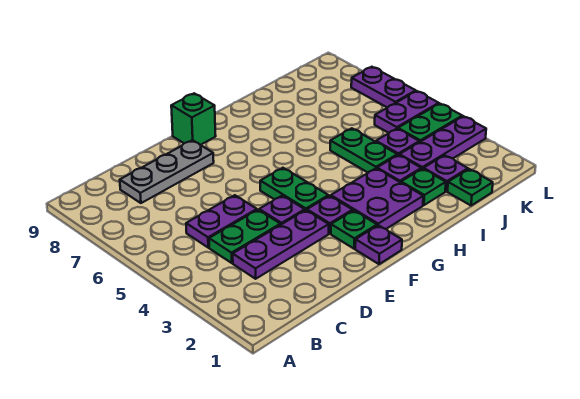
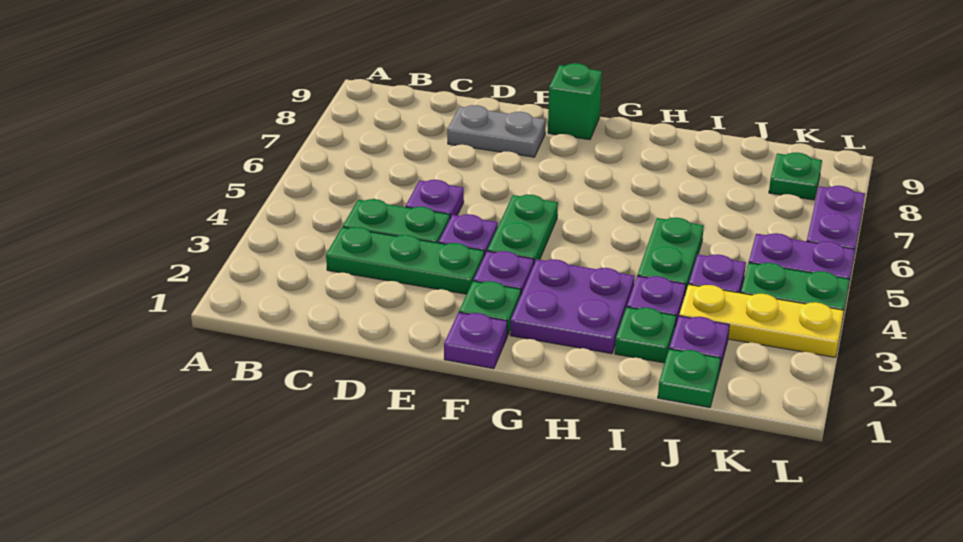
purple 1x3 plate [233,210,329,279] -> green 1x3 plate [326,227,484,294]
purple 1x2 plate [186,195,257,248] -> purple 1x1 plate [406,180,464,218]
grey 1x3 plate [120,140,214,203] -> grey 1x2 plate [447,105,546,157]
purple 1x3 plate [400,116,486,169] -> yellow 1x3 plate [679,285,844,357]
none -> green 1x1 plate [769,152,822,200]

